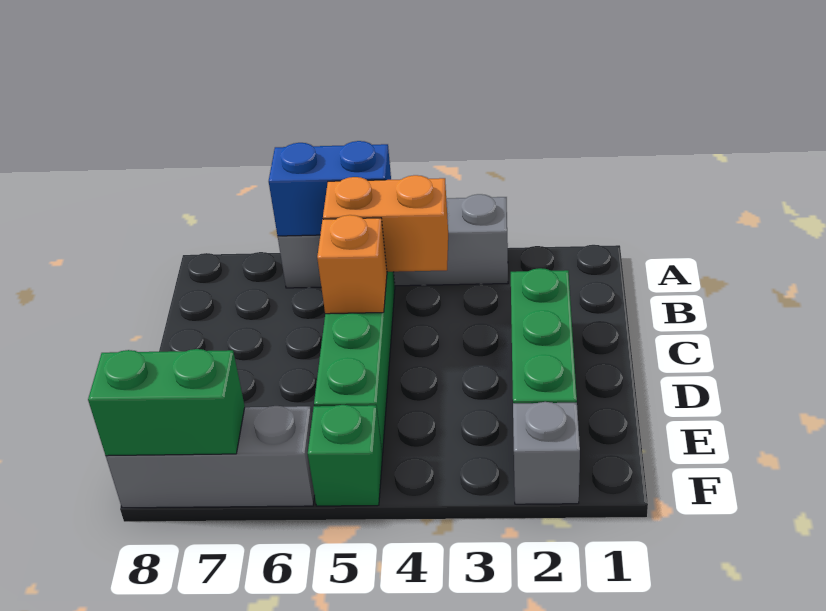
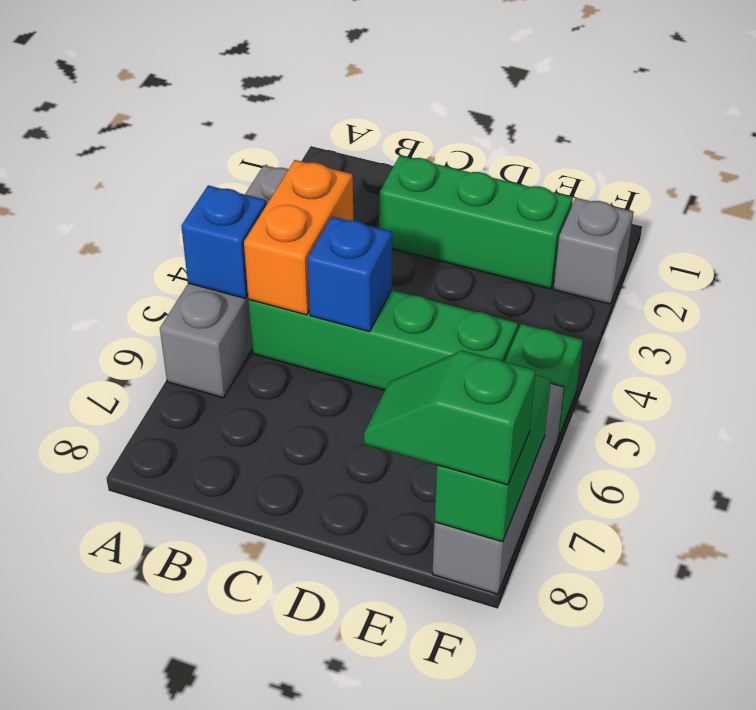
blue 1x2 brick [269,141,391,236] -> blue 1x1 brick [181,185,267,298]
orange 1x1 brick [317,215,387,314] -> blue 1x1 brick [308,217,392,332]
none -> green 1x2 slope [364,351,536,485]

